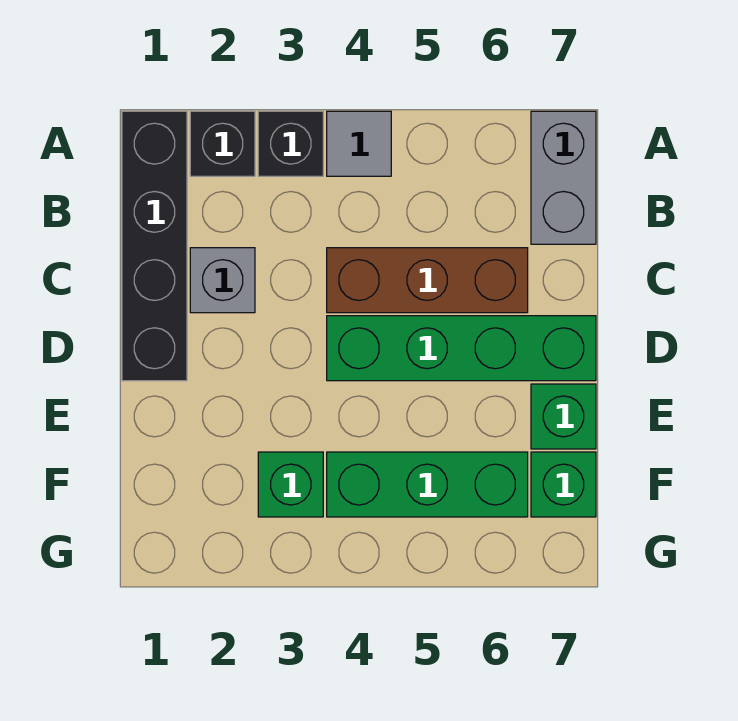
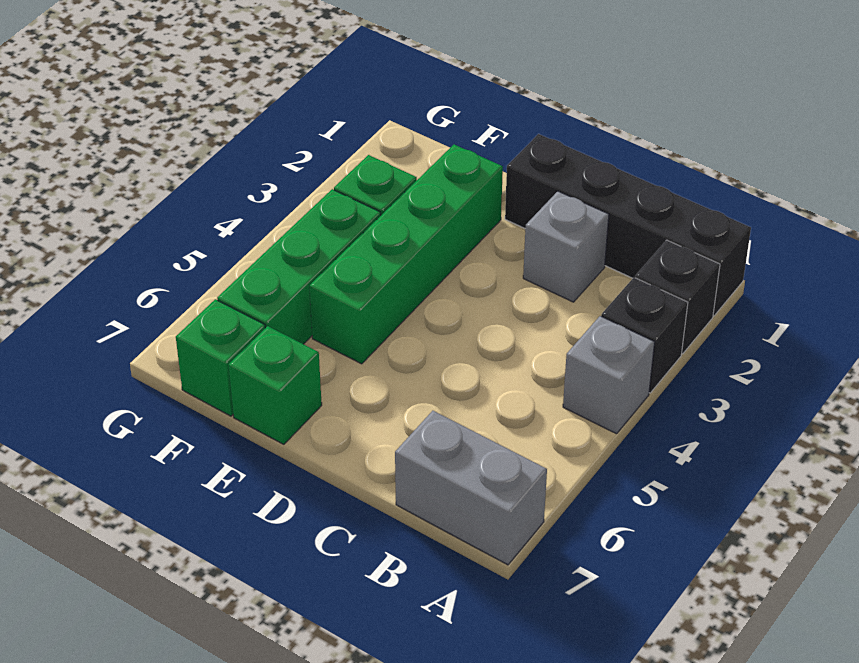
grey 1x1 tile [327,111,391,176] -> grey 1x1 brick [563,316,655,434]
brown 1x3 brick [327,248,528,313] -> none
green 1x4 brick [327,316,596,381] -> green 1x4 brick moved to [309,145,503,364]

